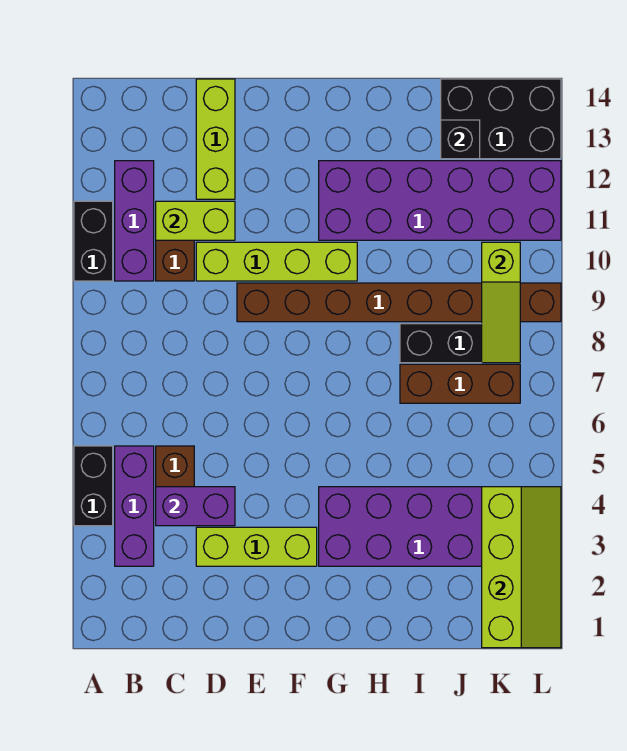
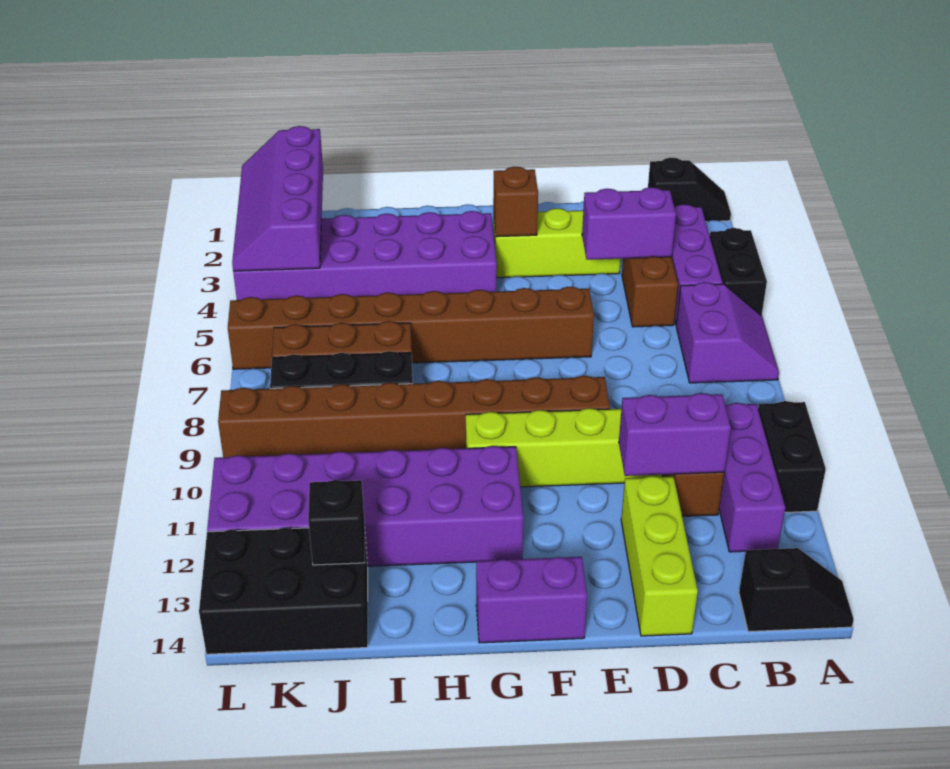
none -> black 1x2 slope [648,158,731,222]
none -> purple 2x2 slope [676,282,779,383]
none -> black 1x2 slope [739,548,854,632]
lime 1x2 brick [156,201,235,240] -> purple 1x2 brick [619,393,731,476]
none -> brown 1x8 brick [228,287,594,369]
none -> brown 1x1 brick [493,167,538,237]
none -> purple 1x2 brick [476,557,587,643]
lime 2x4 slope [482,487,561,648] -> purple 2x4 slope [232,126,323,271]
lime 1x3 slope [482,242,520,363] -> none

